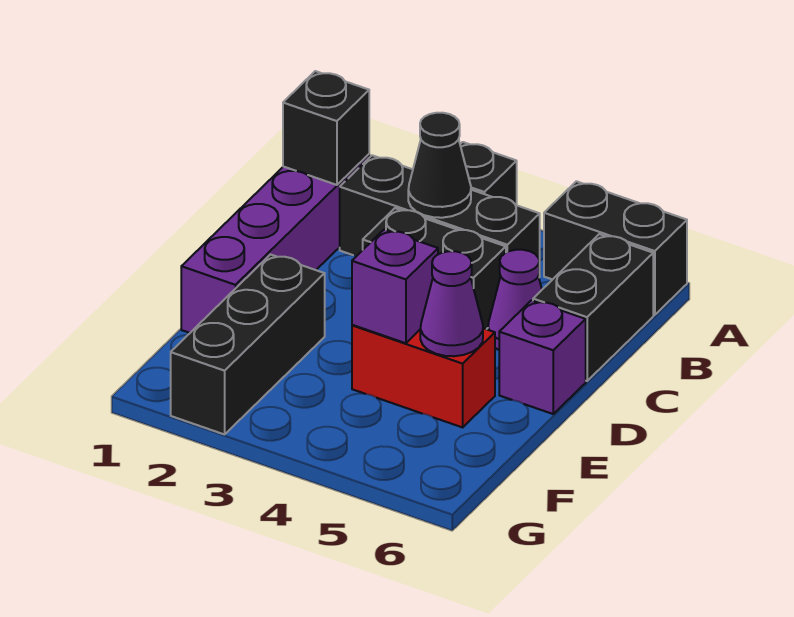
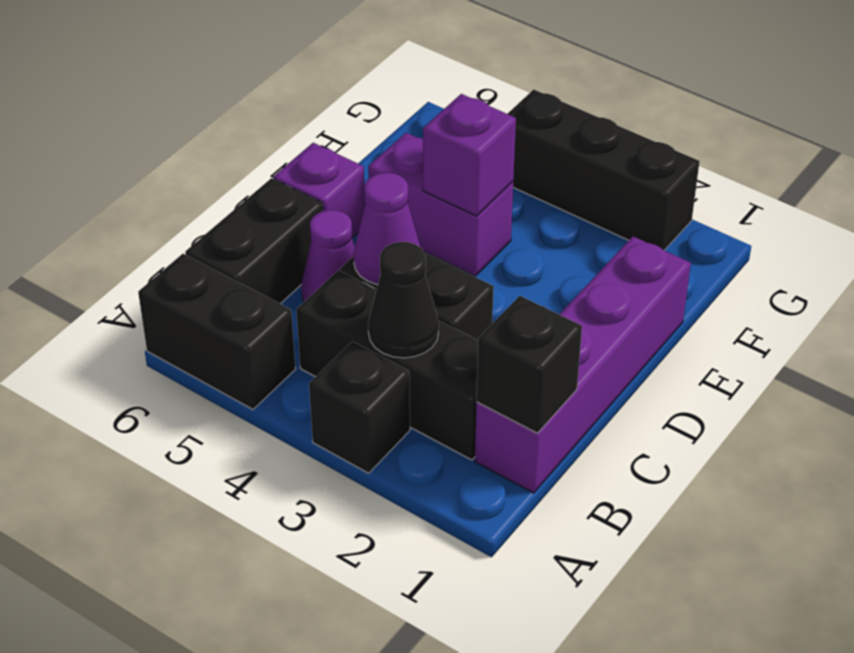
black 1x3 brick [171,255,325,434] -> black 1x3 brick turned to [508,90,700,250]
red 1x2 brick [352,325,495,427] -> purple 1x2 brick [368,133,513,276]
purple 1x1 cone [420,251,483,356] -> purple 1x1 cone moved to [354,173,420,285]

